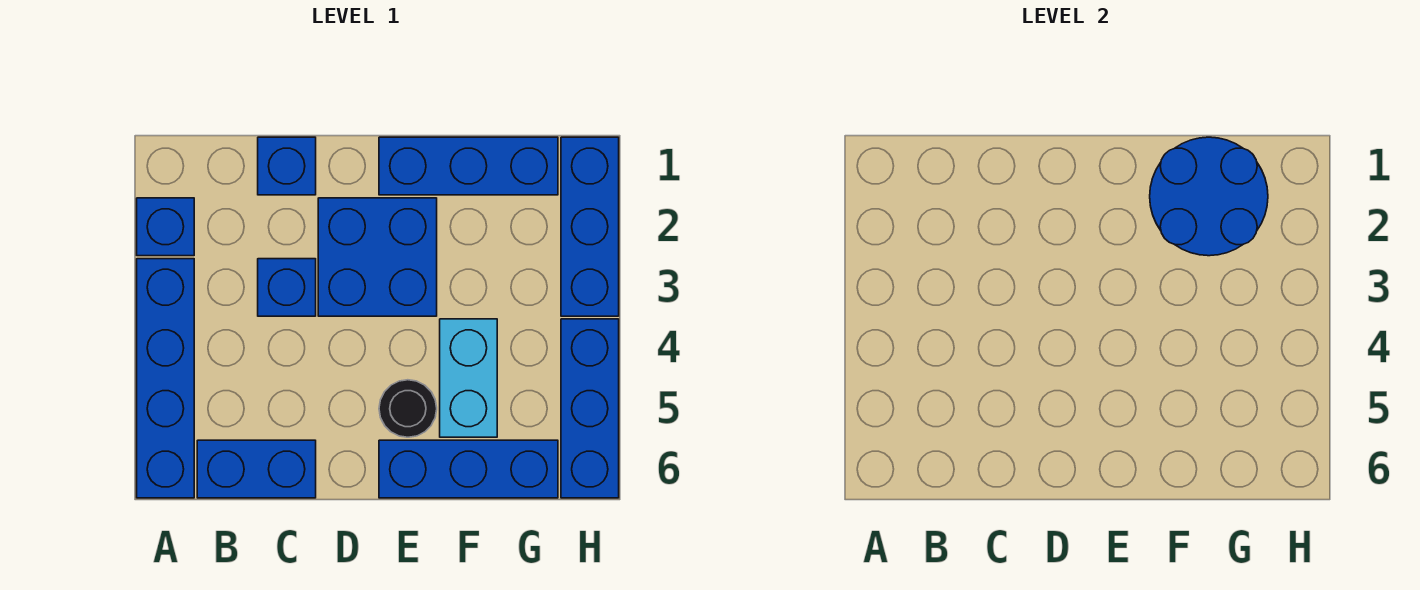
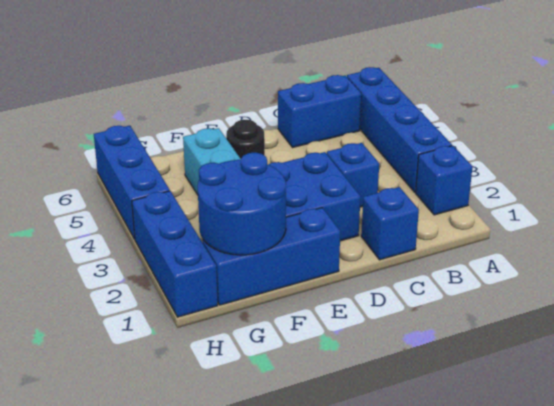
blue 1x3 brick [379,440,558,498] -> none

